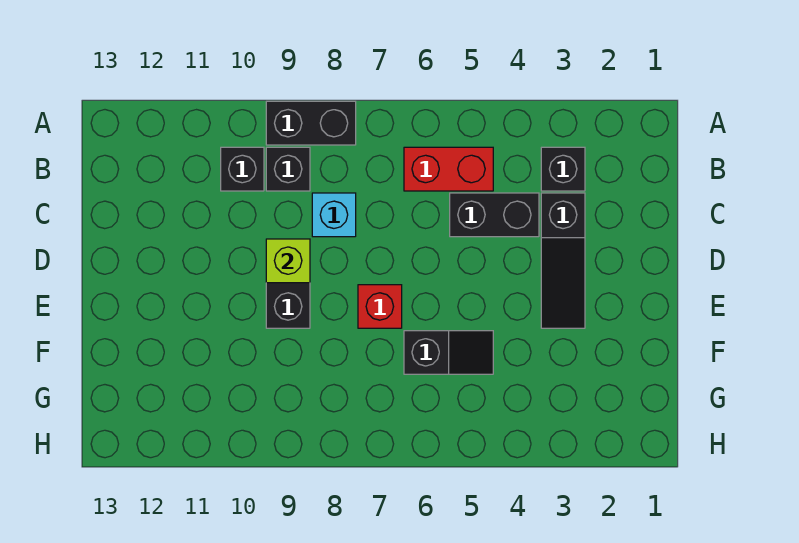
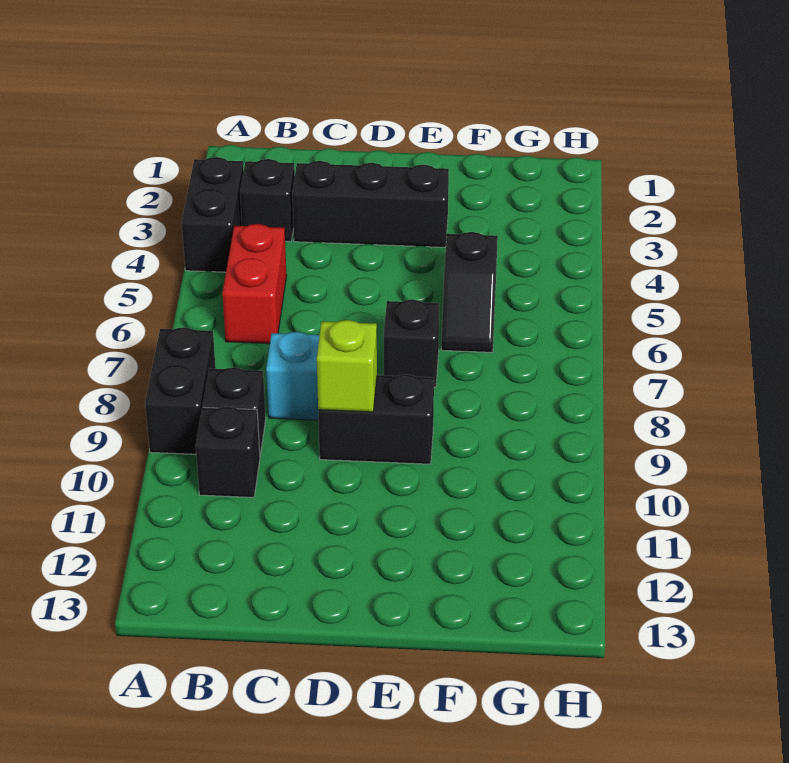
black 1x3 slope [541,193,585,328] -> black 1x3 brick [292,161,449,247]
black 1x2 brick [450,193,539,237] -> black 1x2 brick moved to [182,157,244,272]
red 1x1 brick [358,285,402,328] -> black 1x1 brick [384,300,439,387]
black 1x2 slope [404,331,493,374] -> black 1x2 slope turned to [441,232,498,352]

